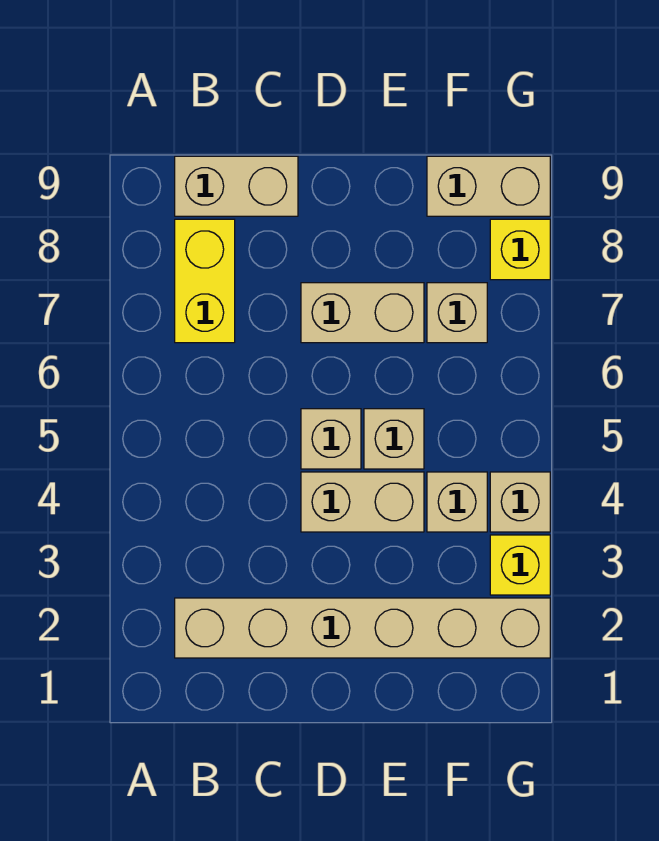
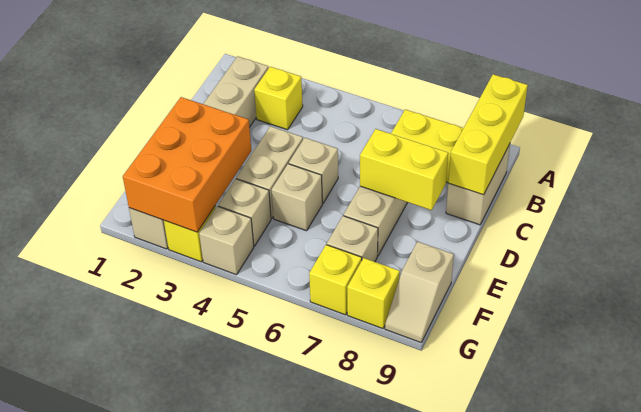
none -> yellow 1x3 brick [448,74,528,195]
none -> yellow 1x1 brick [254,67,303,130]
none -> yellow 1x2 brick [360,129,448,210]
none -> orange 2x3 brick [123,97,251,232]
tan 1x2 brick [427,156,550,216] -> tan 1x2 slope [385,242,454,343]
none -> yellow 1x1 brick [309,245,362,315]

